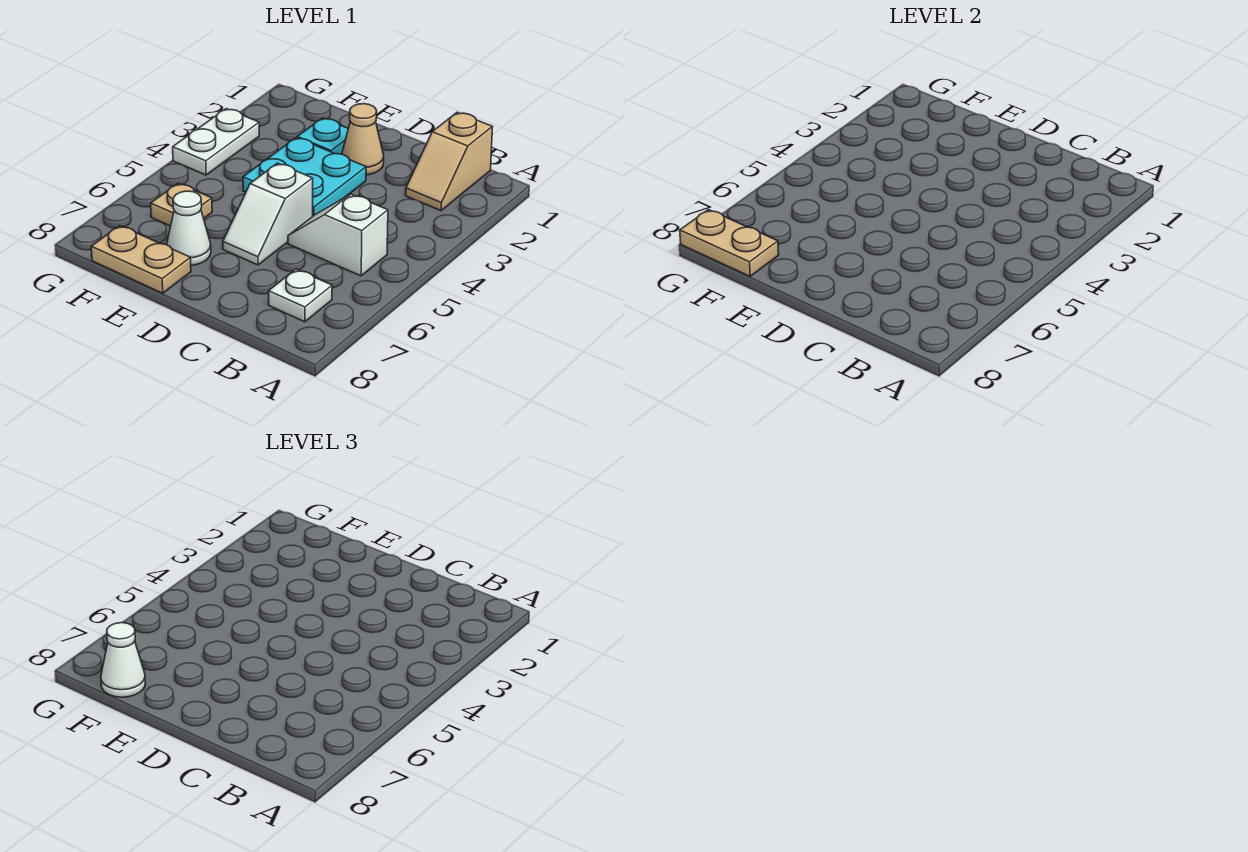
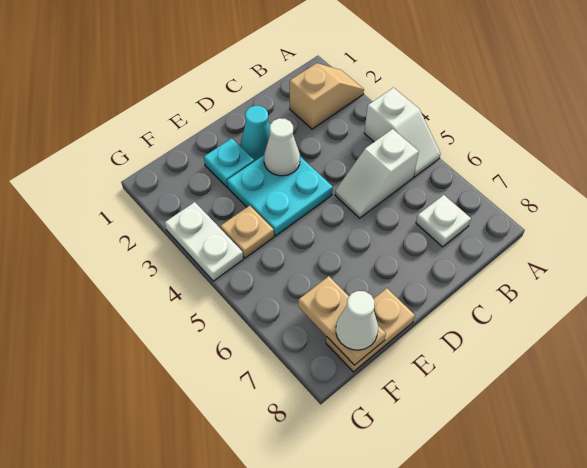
tan 1x2 slope [406,112,492,211] -> tan 1x2 slope turned to [290,63,364,129]
tan 1x1 cone [342,104,384,175] -> cyan 1x1 cone [241,106,270,161]
white 1x2 slope [223,163,313,265] -> white 1x2 slope moved to [364,88,441,177]
white 1x1 cone [167,191,211,265] -> white 1x1 cone moved to [264,118,300,176]
tan 1x1 plate [151,183,212,226] -> tan 1x1 plate moved to [220,205,274,258]
tan 1x2 plate [680,210,779,276] -> tan 1x2 plate turned to [298,276,386,365]

